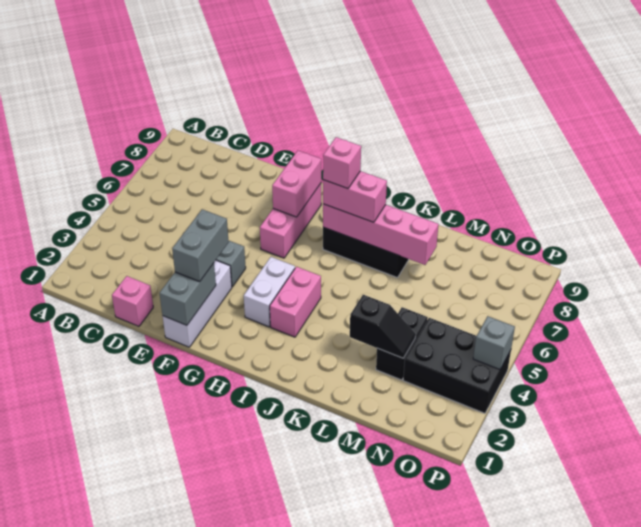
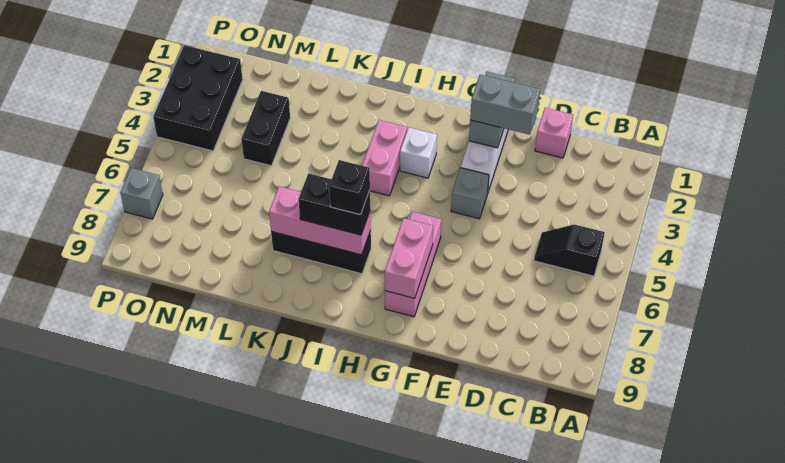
grey 1x2 brick [172,209,229,282] -> grey 1x2 brick turned to [470,75,540,135]
white 1x2 brick [244,257,295,327] -> white 1x1 brick [400,128,437,178]
pink 1x4 brick [323,204,439,265] -> pink 1x3 brick [269,186,371,255]
pink 1x2 brick [323,171,387,222] -> black 1x2 brick [298,173,370,235]
pink 1x1 brick [323,137,361,189] -> black 1x1 brick [329,160,370,215]
black 1x2 slope [350,295,416,358] -> black 1x2 slope moved to [534,224,605,276]
black 2x3 brick [403,318,511,413] -> black 2x3 brick turned to [153,45,243,151]
grey 1x1 brick [473,316,515,369] -> grey 1x1 brick moved to [120,168,163,219]

